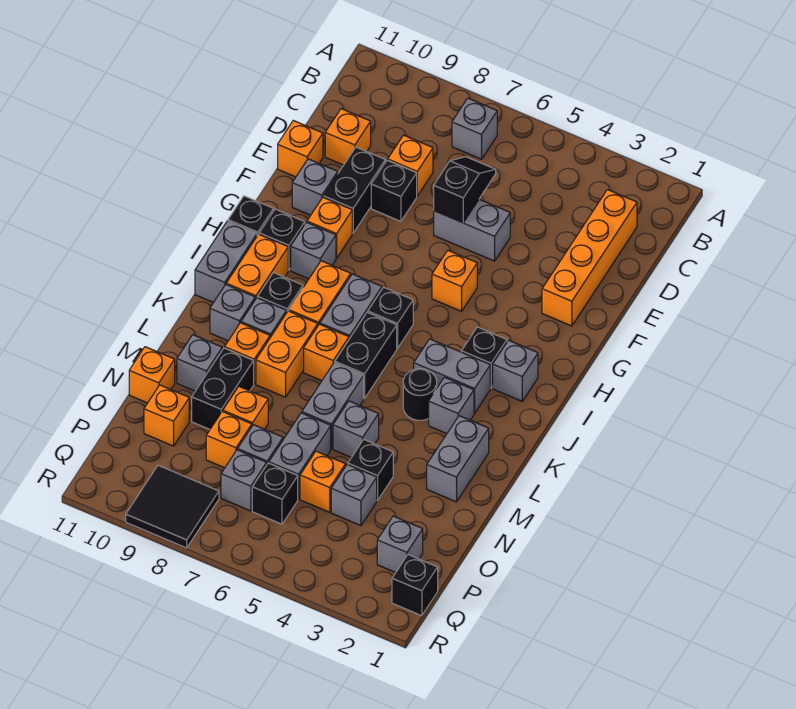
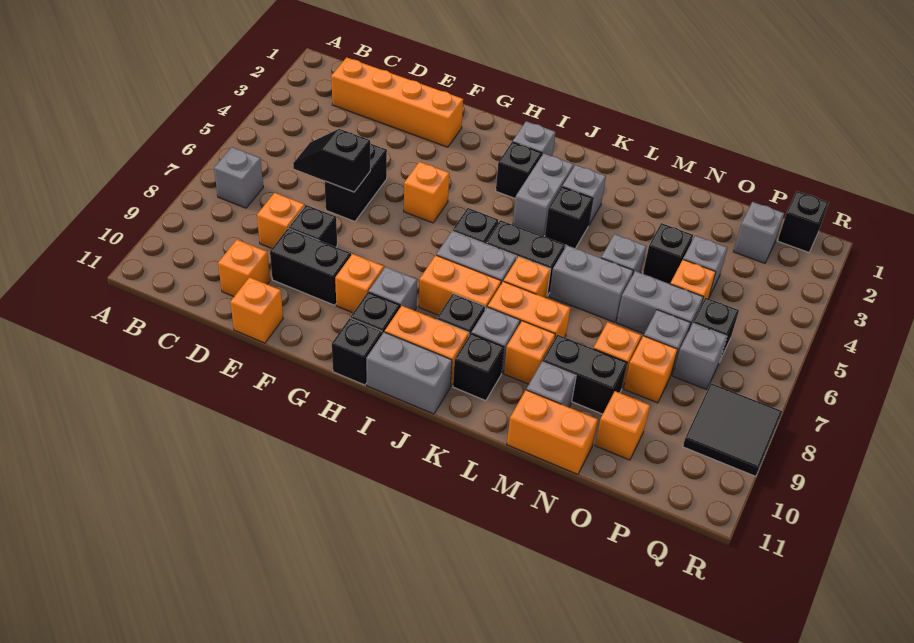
grey 1x2 brick [434,199,510,261] -> black 1x2 brick [325,143,387,221]
grey 1x1 brick [292,159,338,215] -> none
black 1x1 round brick [403,369,437,420] -> black 1x1 brick [545,187,593,248]
grey 1x1 brick [210,285,255,341] -> black 1x1 brick [453,334,504,401]
grey 1x2 brick [427,416,489,502] -> none
orange 1x1 brick [129,347,175,403] -> orange 1x2 brick [507,390,598,474]

